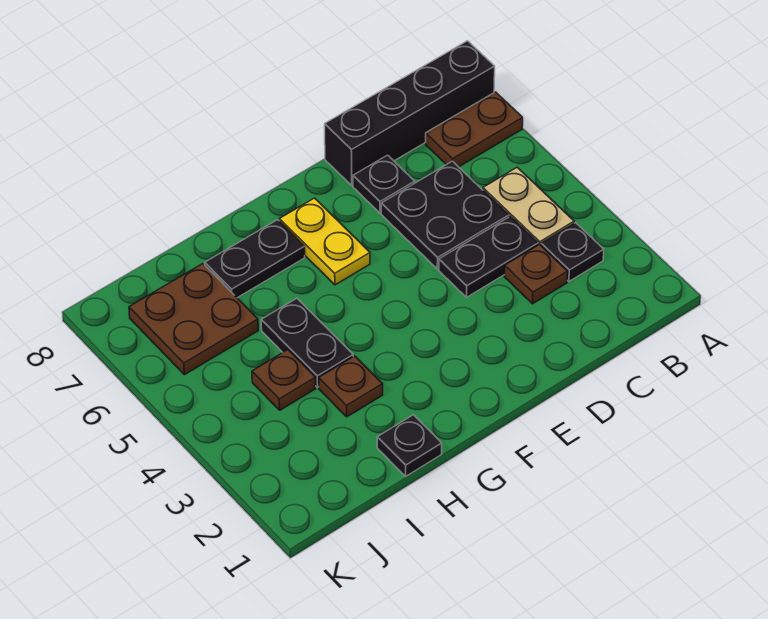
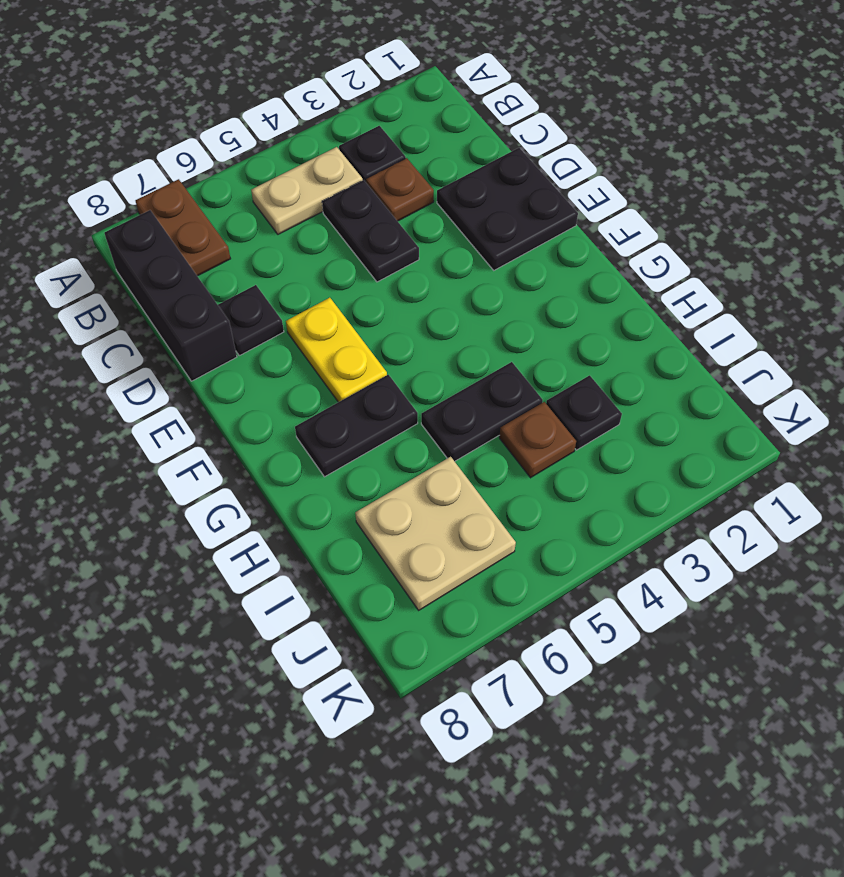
black 1x4 brick [325,41,495,185] -> black 1x3 brick [105,210,237,381]
black 2x2 plate [381,161,509,269] -> black 2x2 plate moved to [437,148,578,270]
yellow 1x2 plate [279,198,370,285] -> yellow 1x2 plate turned to [286,298,387,402]
black 1x2 plate [205,220,305,298] -> black 1x2 plate turned to [295,375,418,477]
black 1x1 plate [377,415,442,476] -> black 1x1 plate moved to [546,375,622,450]
brown 1x1 plate [319,356,383,417] -> none
brown 2x2 plate [129,264,258,375] -> tan 2x2 plate [355,457,516,610]

